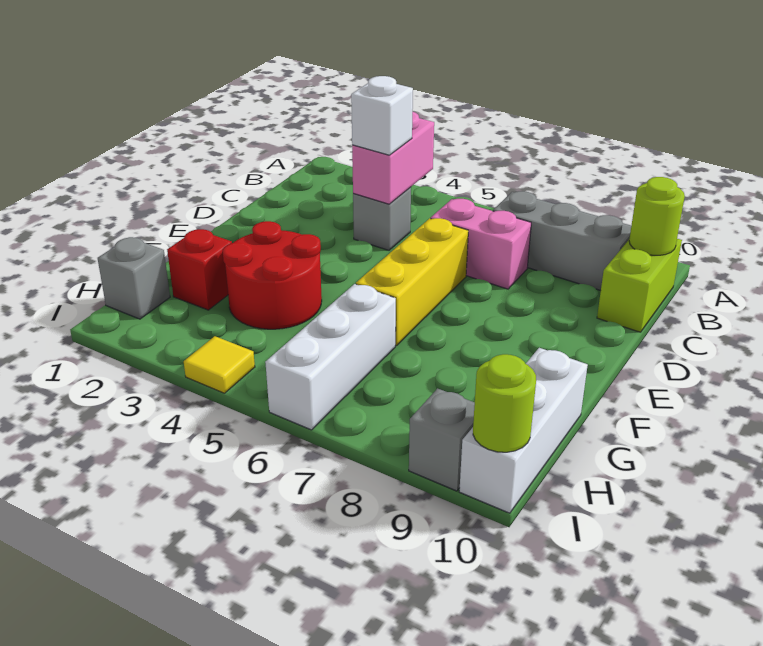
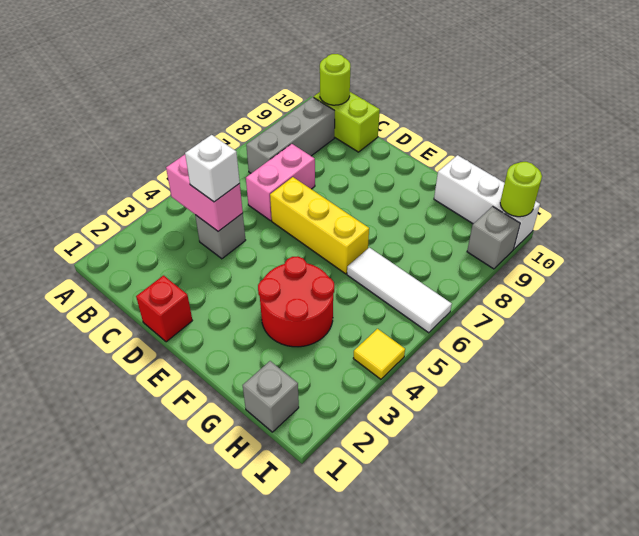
red 1x1 brick [167,229,232,310] -> red 1x1 brick moved to [136,275,192,342]
white 1x3 brick [265,284,396,430] -> white 1x3 tile [347,248,452,333]

